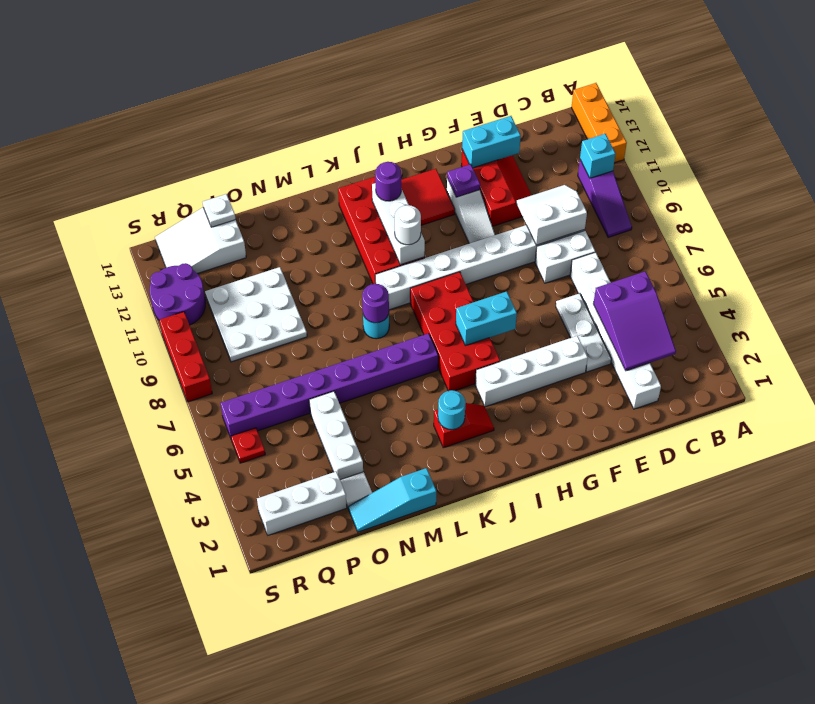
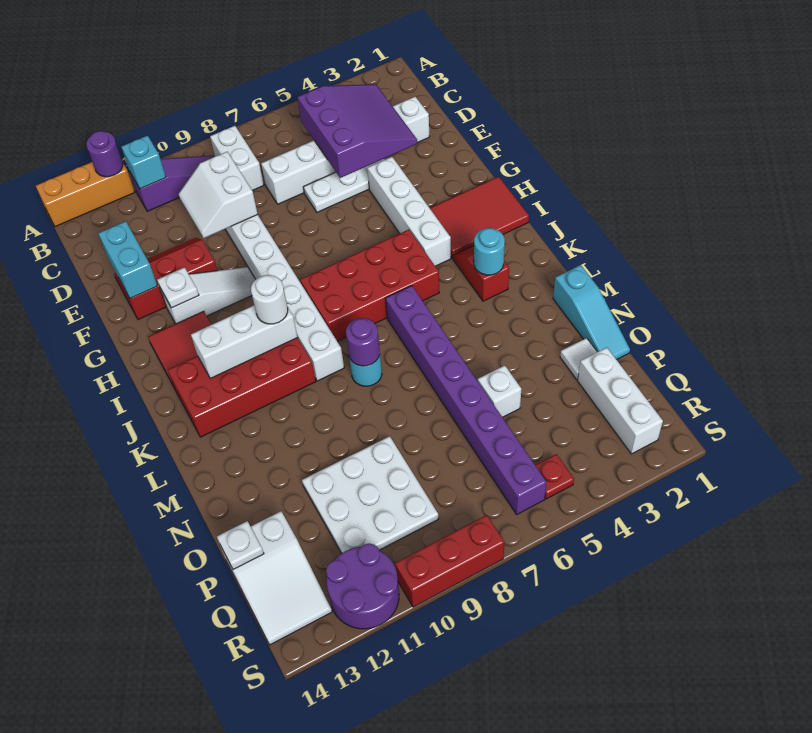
purple 2x3 slope [593,271,676,371] -> purple 3x3 slope [297,84,417,178]
white 1x2 brick [535,231,595,283] -> white 1x2 brick moved to [210,126,264,191]
purple 1x1 plate [447,164,480,197] -> white 1x1 plate [157,267,199,308]
none -> red 2x3 tile [430,177,529,258]
cyan 1x2 brick [456,291,517,346] -> none
purple 1x1 round brick [375,162,401,201] -> purple 1x1 round brick moved to [86,131,123,177]
white 1x3 brick [309,391,363,480] -> white 1x1 brick [478,365,521,417]

